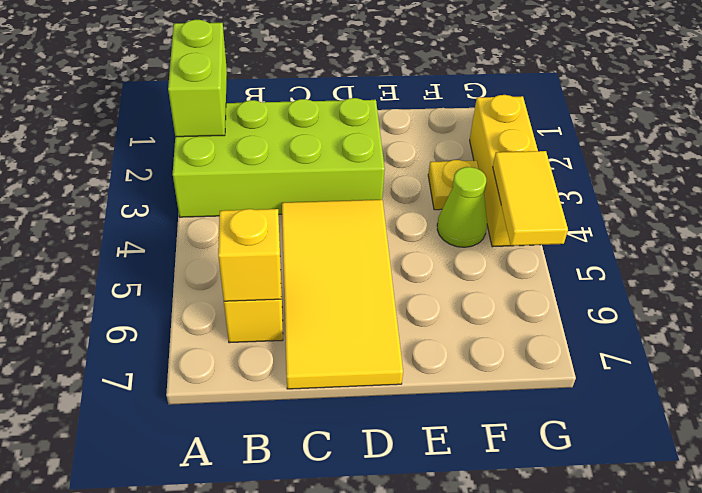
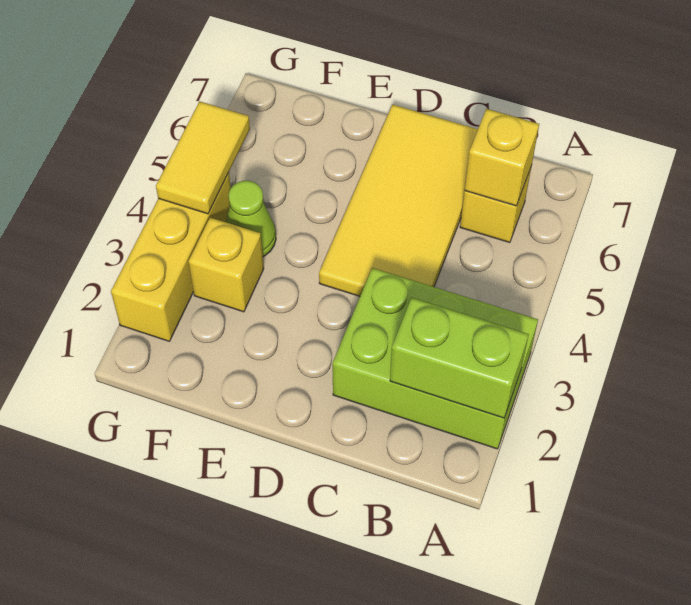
lime 1x2 brick [168,20,227,137] -> lime 1x2 brick turned to [390,298,529,418]
lime 2x4 brick [173,98,385,217] -> lime 2x3 brick [332,268,538,449]
yellow 1x1 plate [428,160,478,210] -> yellow 1x1 brick [188,218,264,312]

